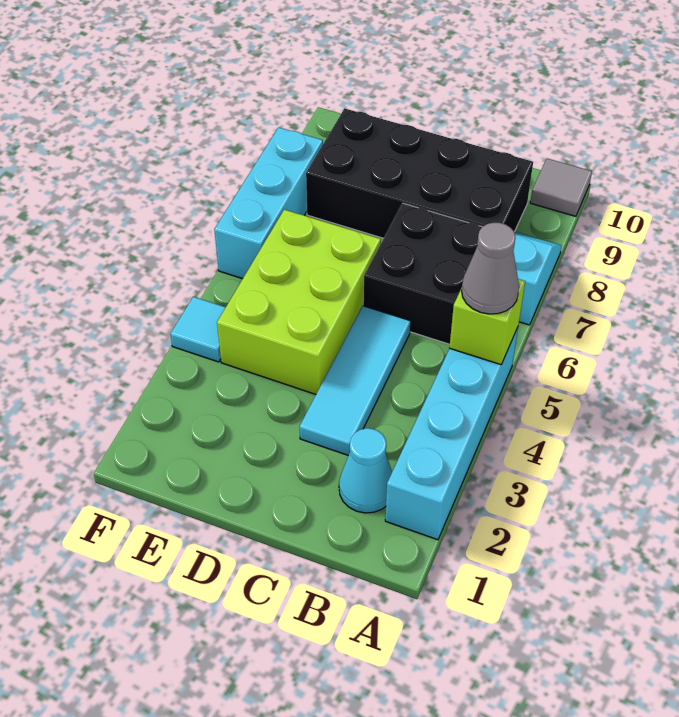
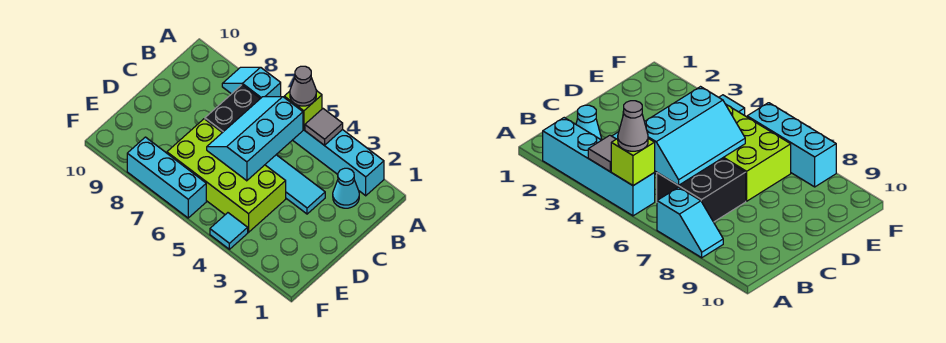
grey 1x1 tile [530,158,592,216] -> grey 1x1 tile moved to [305,109,343,145]
none -> cyan 2x3 slope [207,97,303,181]
black 2x4 brick [306,108,533,238] -> none
lime 2x3 brick [217,210,381,394] -> lime 2x4 brick [167,119,286,232]

